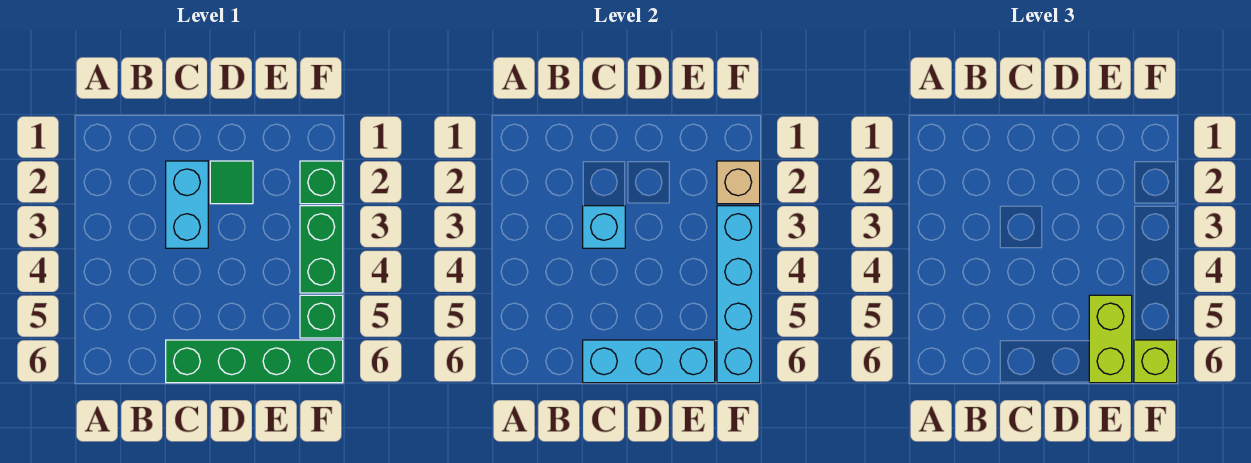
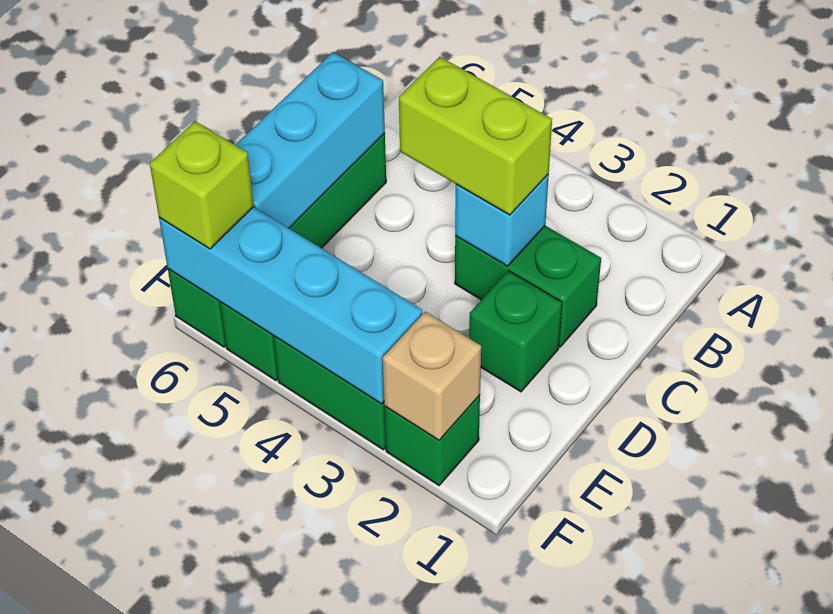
cyan 1x2 brick [166,161,208,248] -> green 1x2 brick [455,226,601,347]
green 1x1 tile [210,161,253,204] -> green 1x1 brick [469,271,562,392]
lime 1x2 brick [1089,295,1132,383] -> lime 1x2 brick moved to [399,57,552,215]

